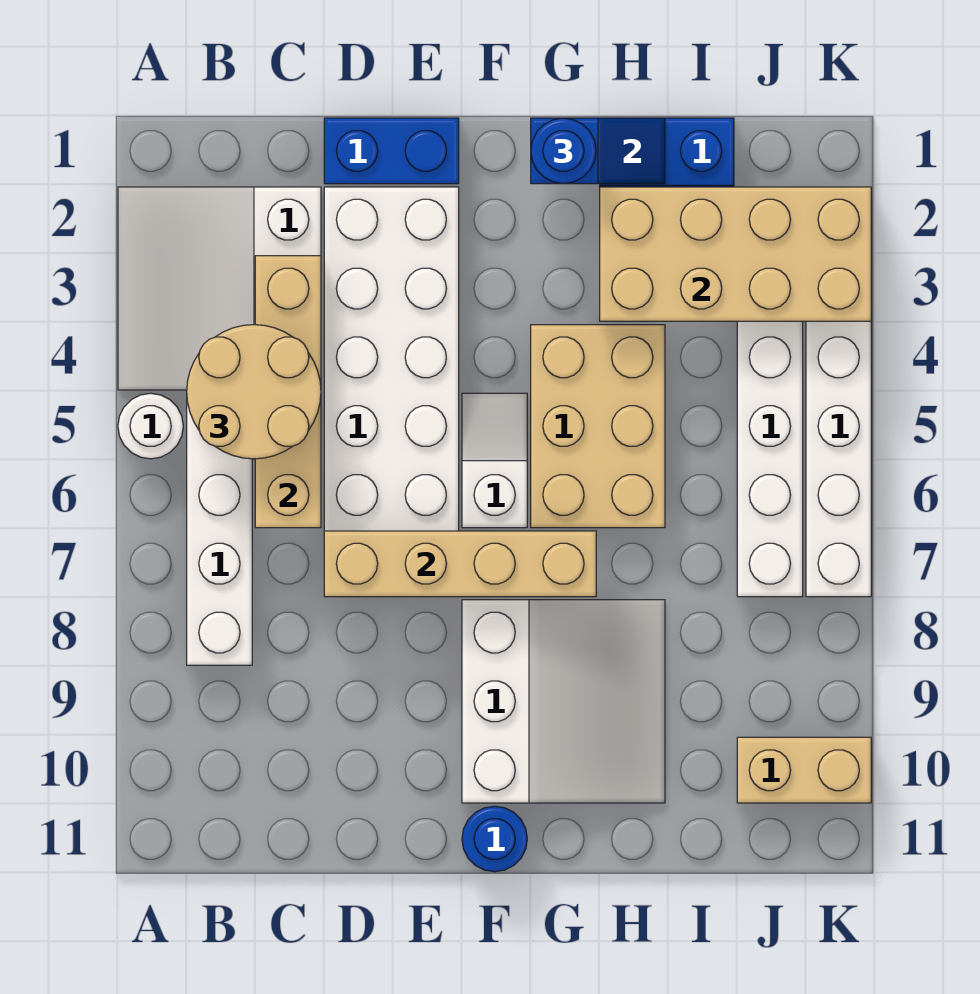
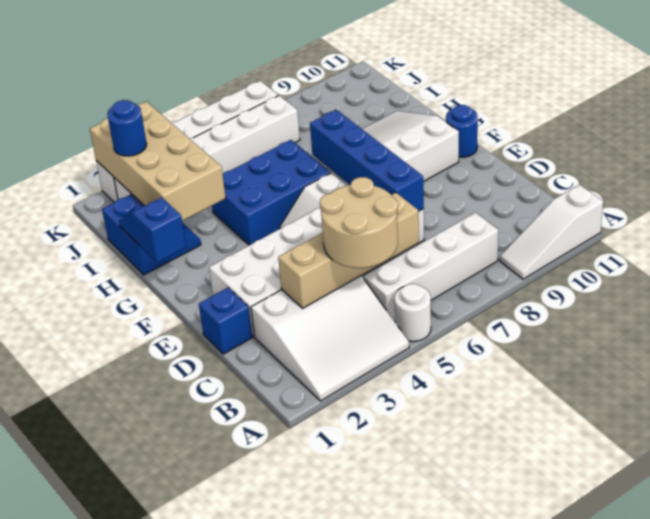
none -> white 1x3 slope [500,185,603,279]
blue 1x2 brick [324,118,459,184] -> blue 1x1 brick [199,288,252,354]
tan 1x4 brick [324,531,596,597] -> blue 1x4 brick [310,110,424,212]
blue 1x1 round brick [531,118,596,184] -> blue 1x1 round brick moved to [107,100,147,156]
tan 2x3 brick [531,325,665,528] -> blue 2x3 brick [212,140,331,245]
tan 1x2 brick [737,737,871,803] -> none

